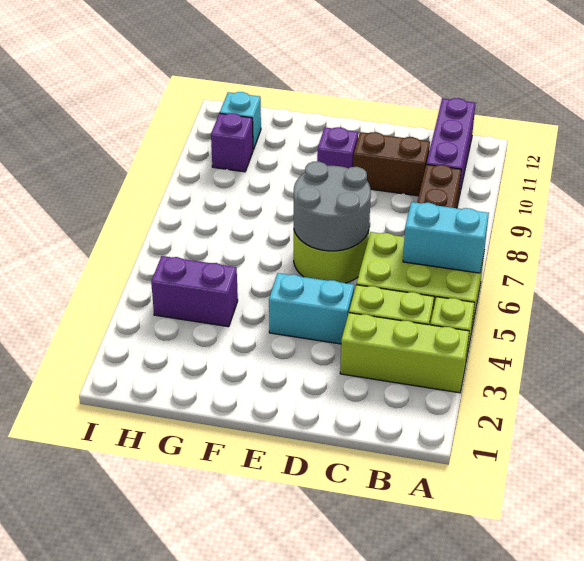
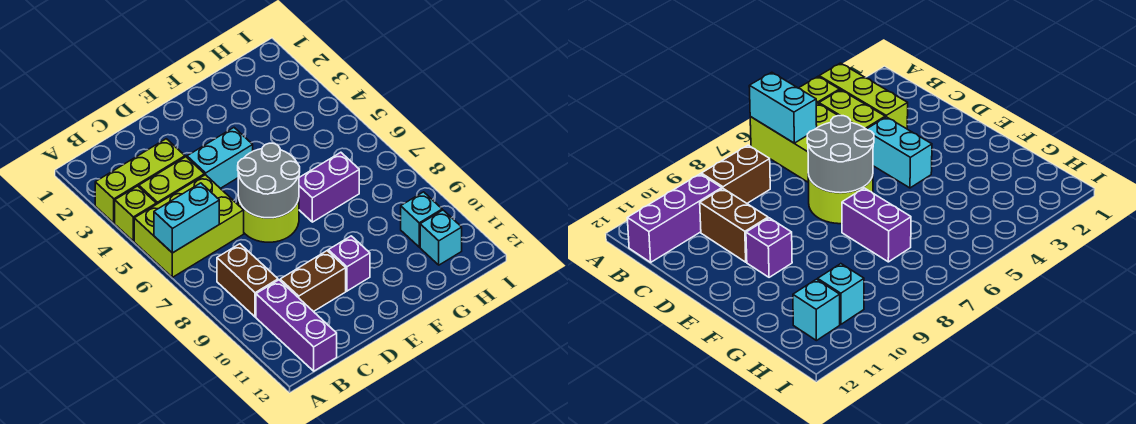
purple 1x2 brick [151,256,238,327] -> purple 1x2 brick moved to [299,152,359,222]
purple 1x1 brick [211,113,253,172] -> cyan 1x1 brick [401,192,442,247]

